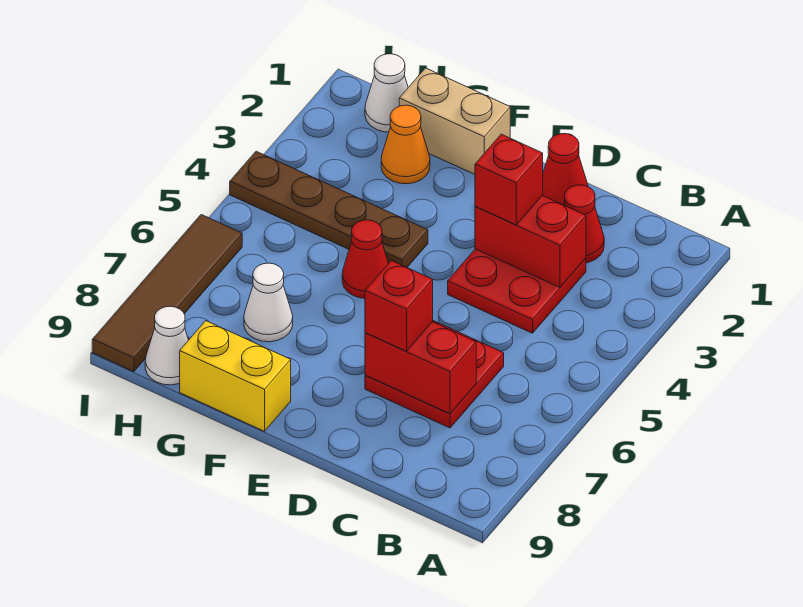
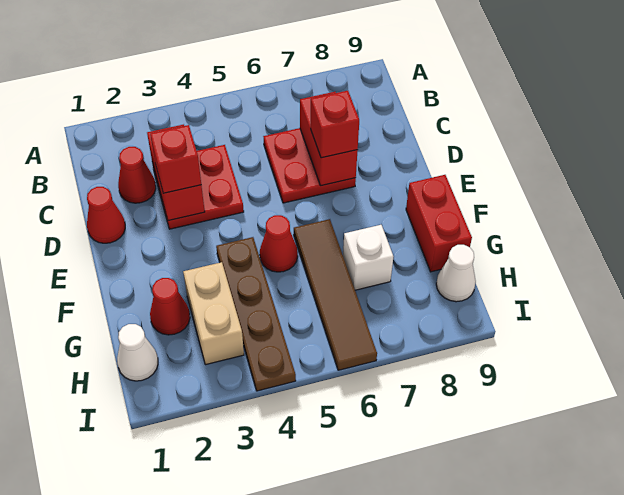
tan 1x2 brick [399,68,510,174] -> tan 1x2 brick moved to [183,262,244,365]
yellow 1x2 brick [180,321,291,431] -> red 1x2 brick [406,175,472,272]
orange 1x1 cone [381,105,430,184] -> red 1x1 cone [150,278,190,335]
white 1x1 cone [244,263,293,342] -> white 1x1 brick [343,225,394,290]
brown 1x4 tile [92,215,242,372] -> brown 1x4 tile turned to [294,219,377,370]

